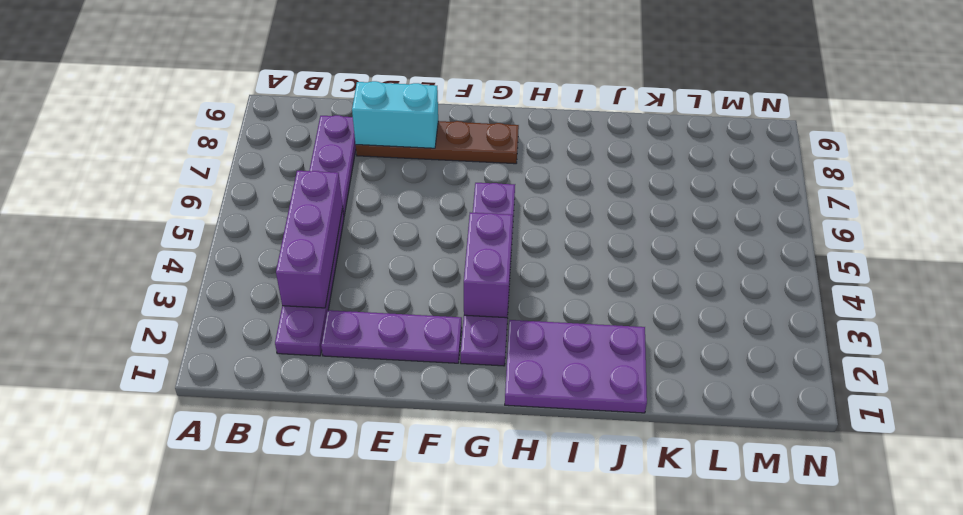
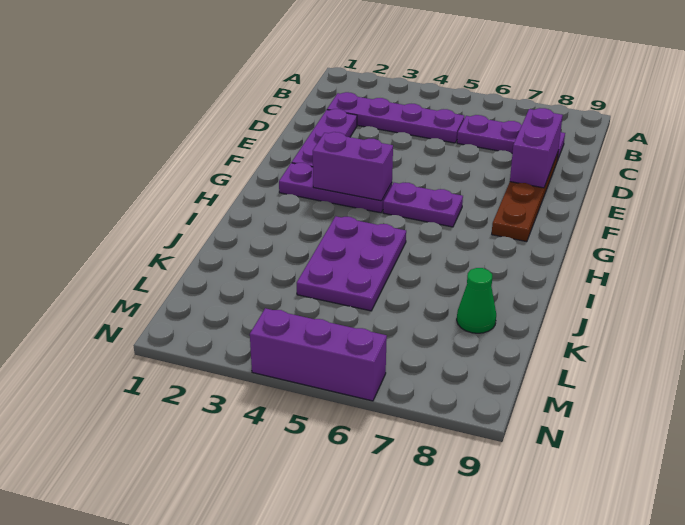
purple 1x3 brick [276,171,343,308] -> purple 1x3 brick moved to [250,308,387,401]
cyan 1x2 brick [352,81,438,148] -> purple 1x2 brick [510,108,563,188]
purple 2x3 plate [505,320,647,413] -> purple 2x3 plate moved to [297,216,406,311]
none -> green 1x1 cone [457,268,496,333]

